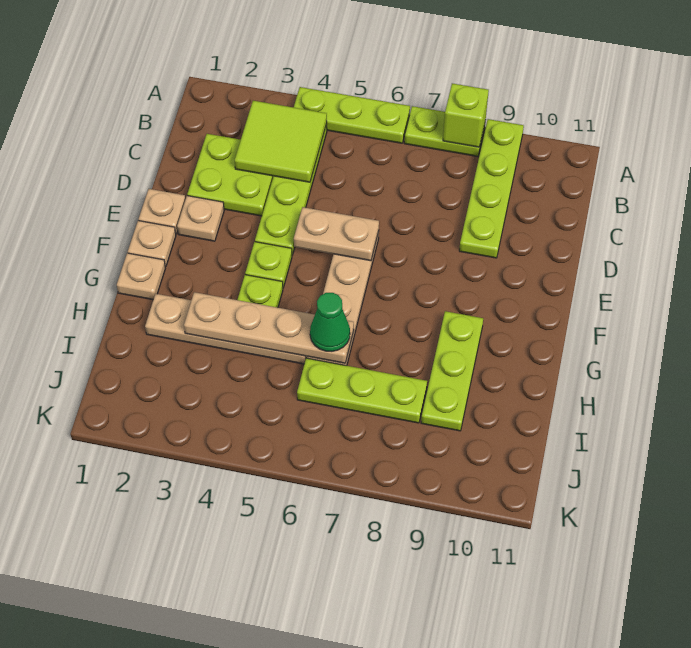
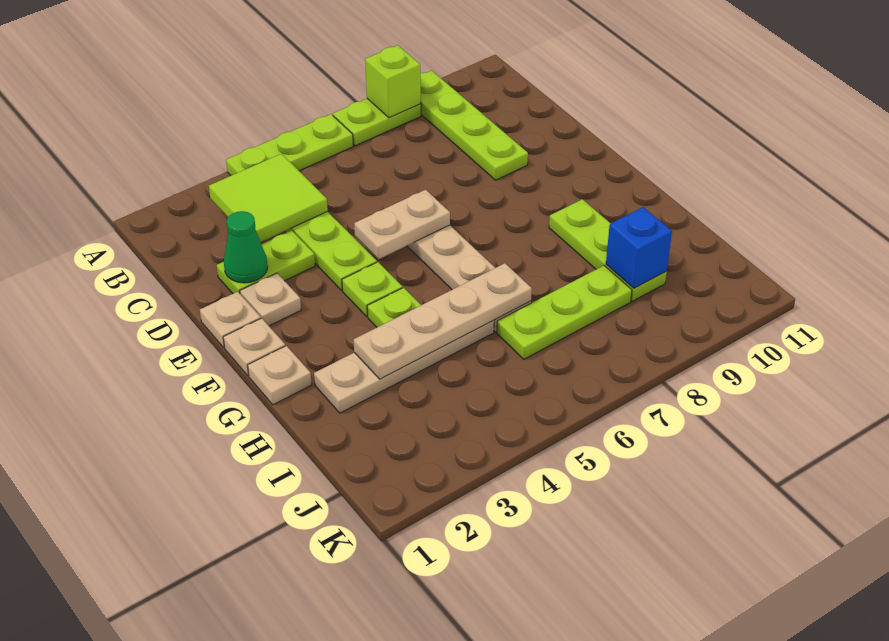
lime 2x2 plate [187,134,273,216] -> lime 1x2 plate [217,230,315,294]
green 1x1 cone [310,293,350,351] -> green 1x1 cone moved to [224,211,268,283]
none -> blue 1x1 brick [606,207,672,288]

